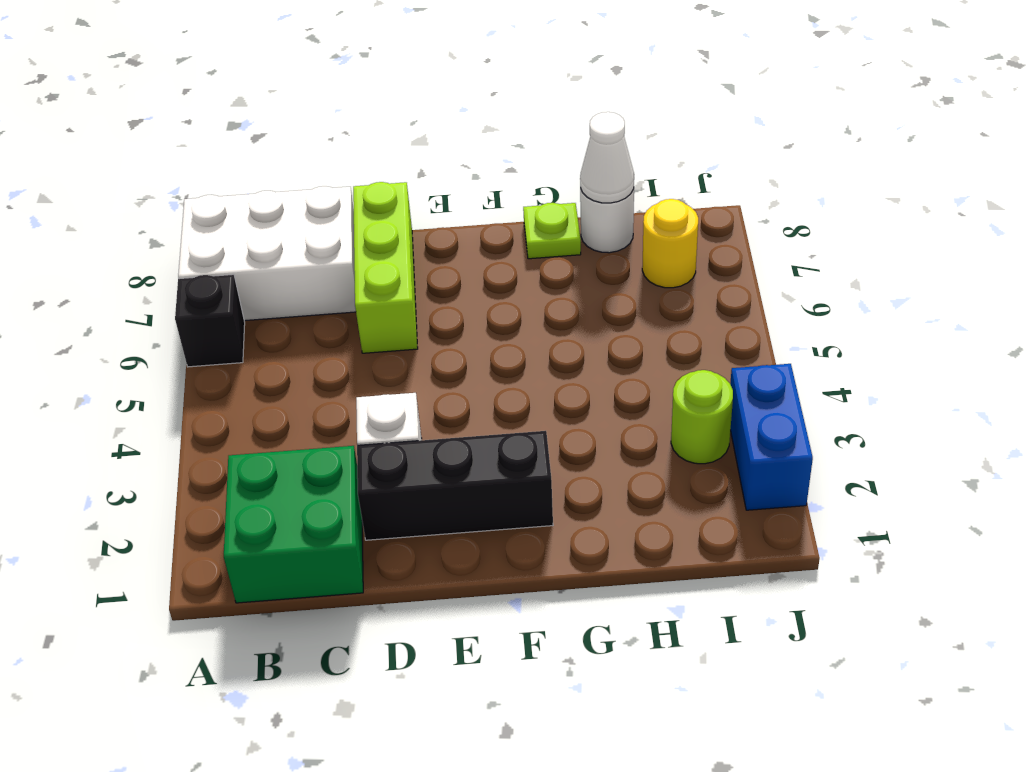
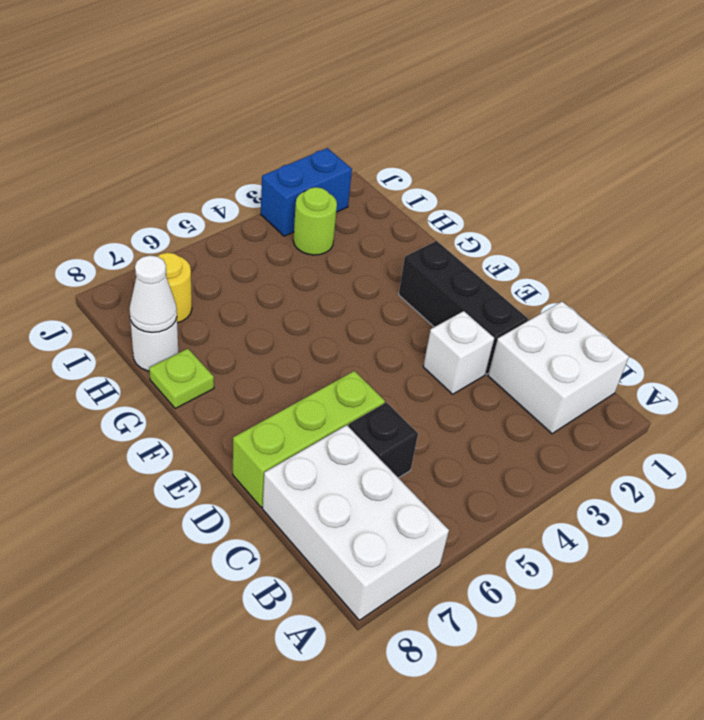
black 1x1 brick [175,274,245,367] -> black 1x1 brick moved to [348,402,418,478]
green 2x2 brick [224,446,363,603] -> white 2x2 brick [488,302,629,434]

